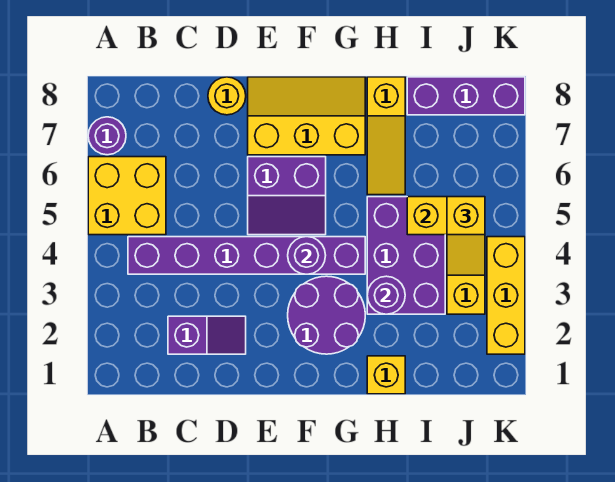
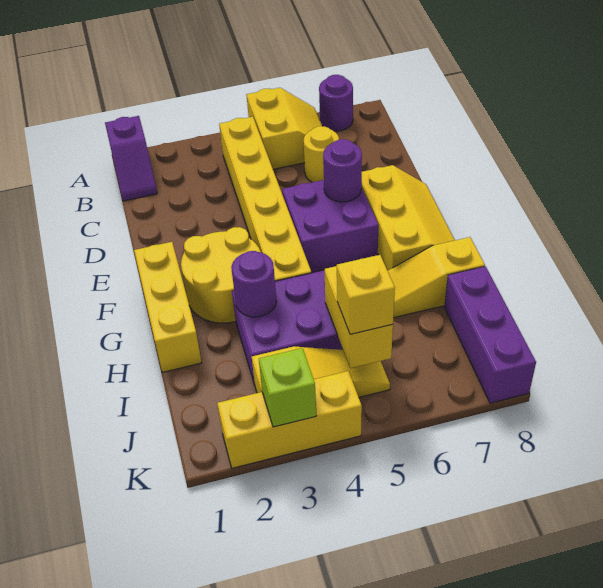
yellow 2x2 brick [88,157,166,235] -> yellow 2x2 slope [247,88,322,169]
purple 1x6 brick [128,237,365,274] -> yellow 1x6 brick [219,117,311,281]
purple 1x2 slope [168,316,246,354] -> purple 1x2 slope moved to [105,116,157,201]
yellow 1x1 round brick [208,77,246,115] -> yellow 1x1 round brick moved to [304,126,339,182]
purple 2x2 slope [248,157,326,235] -> purple 2x2 brick [282,180,378,273]
purple 2x2 round brick [288,276,365,354] -> yellow 2x2 round brick [181,227,261,323]
purple 1x1 round brick [288,237,326,274] -> purple 1x1 round brick moved to [323,139,362,202]
yellow 1x1 brick [367,356,405,394] -> yellow 1x3 brick [134,242,202,372]
none -> lime 1x1 brick [259,348,316,427]

